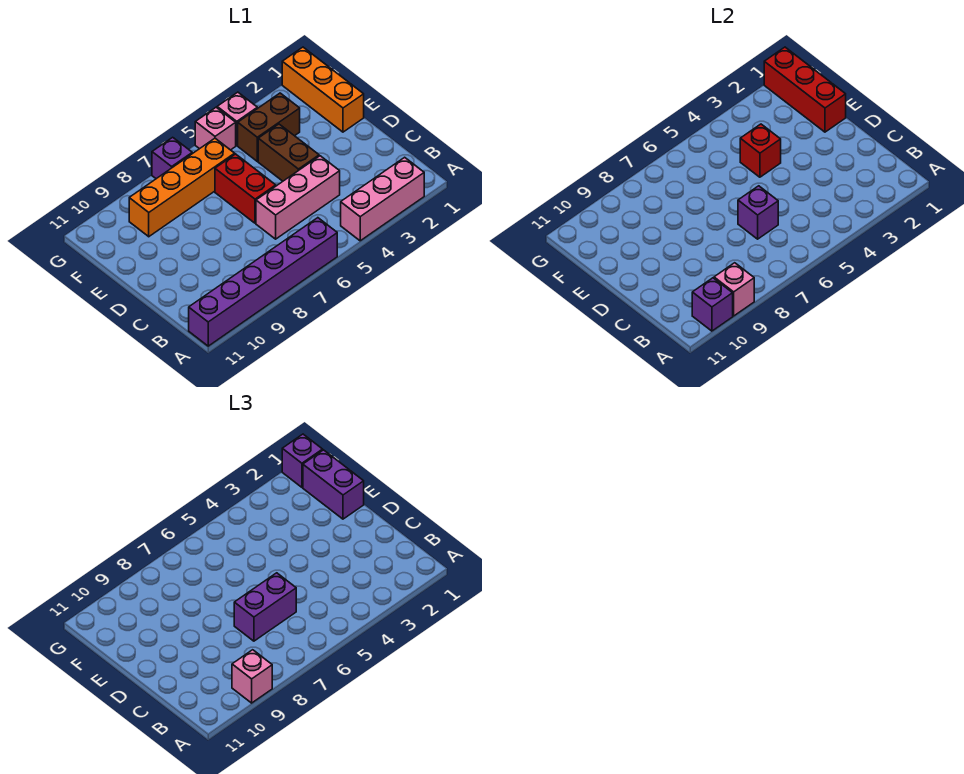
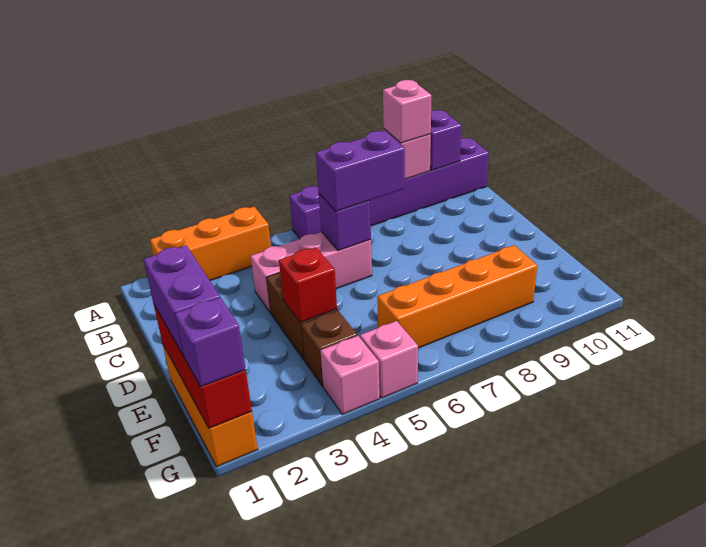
pink 1x3 brick [341,157,424,241] -> orange 1x3 brick [150,207,271,280]
red 1x2 brick [215,154,276,223] -> none
brown 1x2 brick [238,93,300,161] -> brown 1x1 brick [301,311,357,386]
purple 1x1 brick [152,137,192,179] -> none

